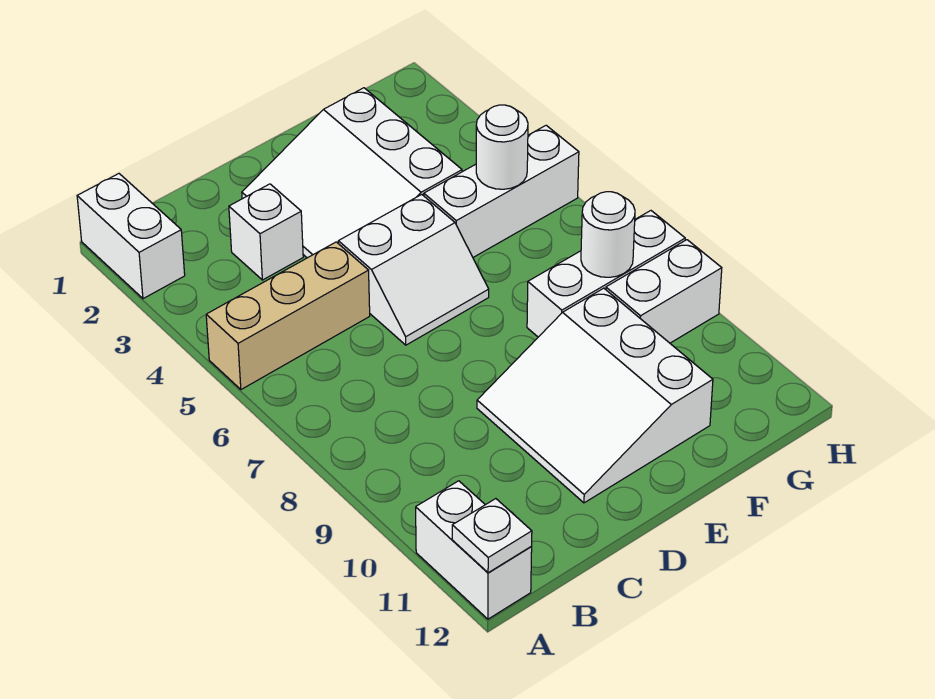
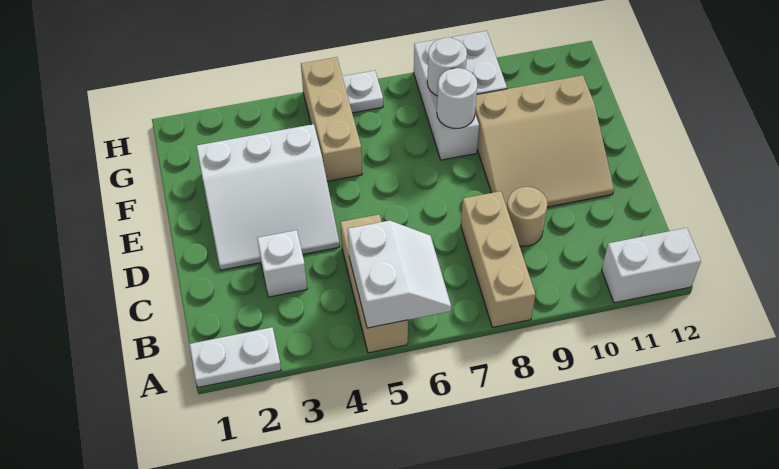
white 1x2 brick [77,174,185,299] -> white 1x2 plate [189,327,281,387]
none -> tan 1x3 brick [461,191,536,328]
white 1x1 plate [452,499,532,573] -> white 1x1 plate moved to [342,71,383,113]
none -> tan 1x1 round brick [507,187,548,246]
white 2x2 slope [338,194,489,345] -> white 2x2 slope moved to [348,221,451,328]
white 3x3 slope [477,288,713,503] -> tan 3x3 slope [475,75,614,207]
white 1x3 brick [424,125,579,257] -> tan 1x3 brick [301,57,362,181]
white 1x1 round brick [476,105,528,189] -> white 1x1 round brick moved to [437,68,477,129]

